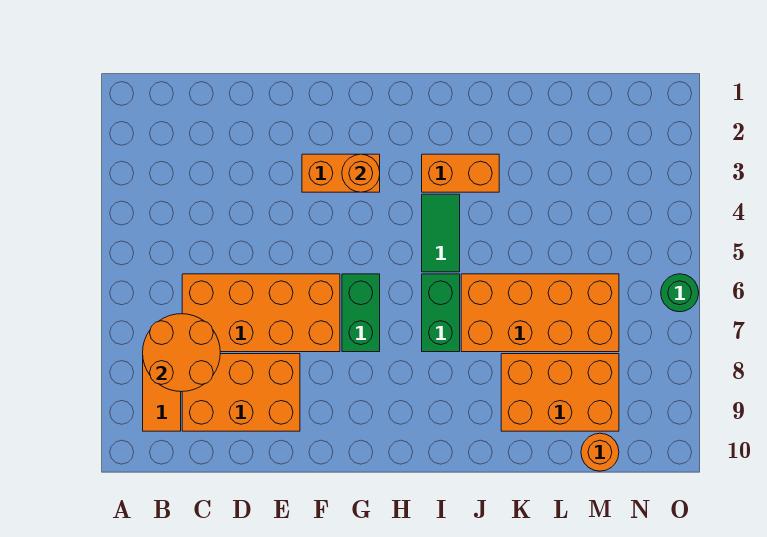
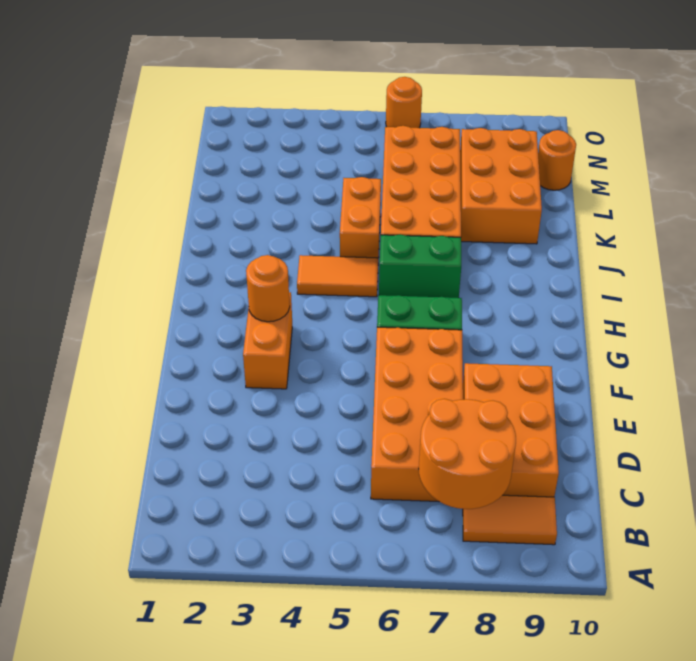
orange 1x2 brick [422,154,499,192] -> orange 1x2 brick moved to [340,177,381,258]
green 1x2 tile [422,194,460,272] -> orange 1x2 tile [297,255,378,297]
green 1x1 round brick [661,274,699,312] -> orange 1x1 round brick [386,77,422,128]

